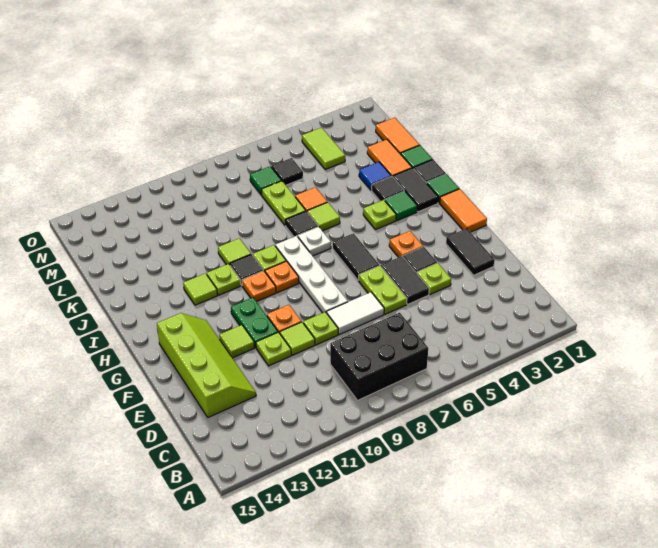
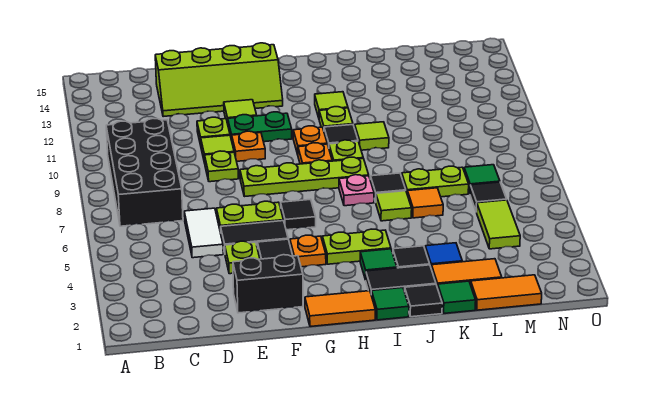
black 2x3 brick [330,313,428,400] -> black 2x4 brick [106,118,183,226]
black 1x2 tile [446,228,495,275] -> black 1x2 brick [233,255,303,313]
white 1x2 tile [327,292,384,335] -> white 1x2 tile moved to [184,208,223,258]
white 1x4 plate [275,236,348,313] -> lime 1x4 plate [240,157,369,197]
black 1x2 tile [333,233,379,280] -> black 1x1 tile [281,199,316,230]
lime 1x1 plate [363,200,396,229] -> lime 1x2 plate [322,229,391,264]
white 1x1 plate [297,227,331,256] -> pink 1x1 plate [339,175,374,206]
lime 1x2 tile [302,128,345,169] -> lime 1x2 tile turned to [477,200,520,249]

